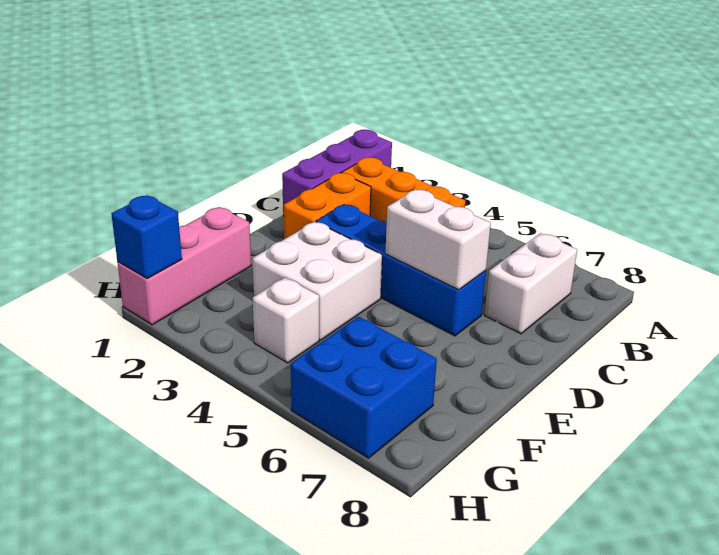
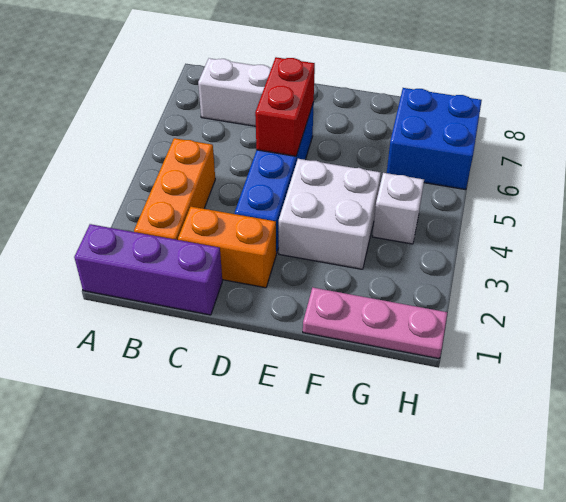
white 1x2 brick [385,189,491,290] -> red 1x2 brick [255,57,315,156]
pink 1x3 brick [117,207,251,325] -> pink 1x3 plate [303,288,447,359]
blue 1x1 brick [111,195,182,278] -> none

